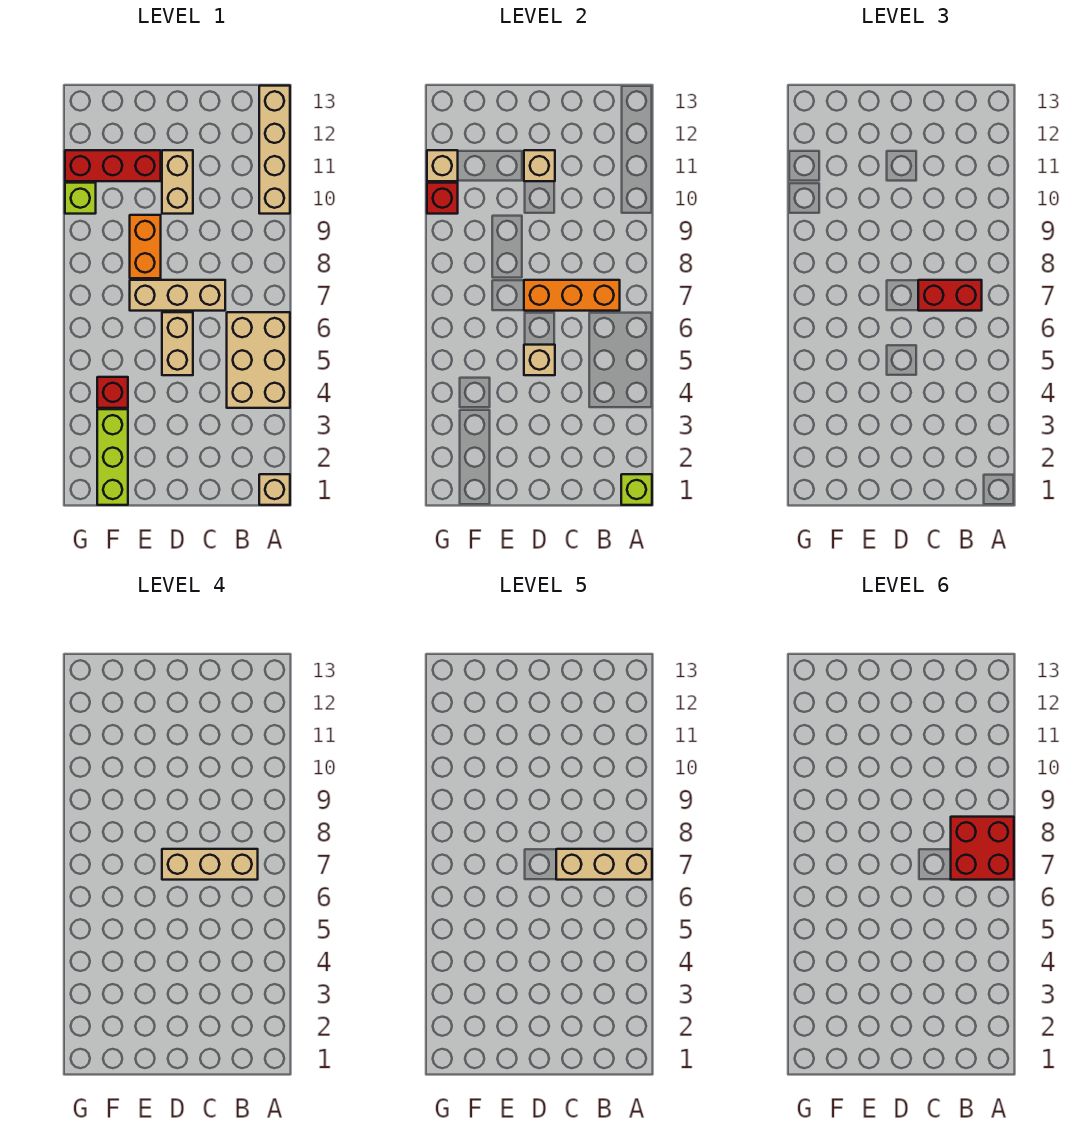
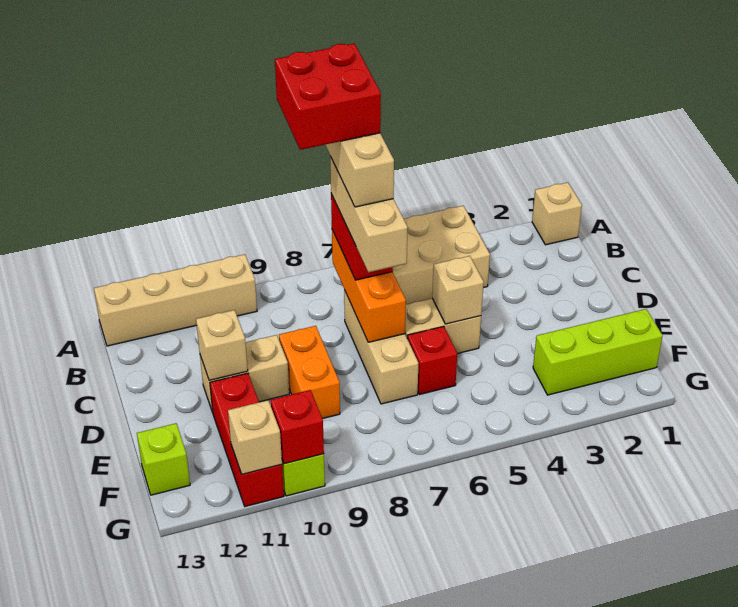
lime 1x1 brick [621,474,652,505] -> lime 1x1 brick moved to [137,423,190,495]
orange 1x2 brick [130,215,161,278] -> orange 1x2 brick turned to [279,326,340,419]
red 1x1 brick [97,377,128,408] -> red 1x1 brick moved to [407,326,457,395]

